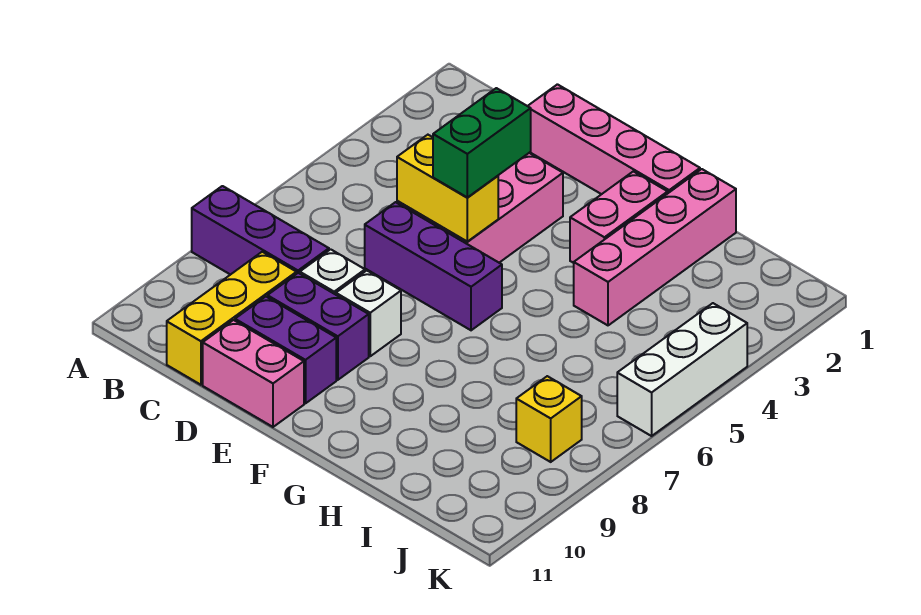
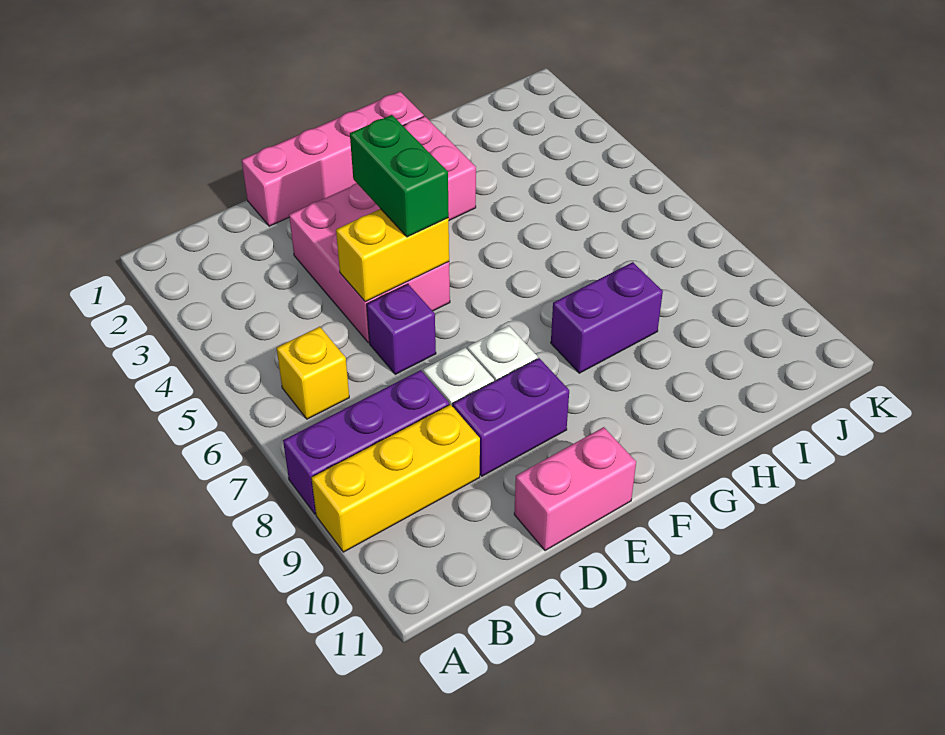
yellow 1x3 brick [167,252,297,385] -> yellow 1x3 brick turned to [311,405,480,552]
purple 1x3 brick [365,202,502,330] -> purple 1x1 brick [367,284,436,374]
purple 1x2 brick [235,297,336,403] -> purple 1x2 brick moved to [551,262,663,373]
pink 1x4 brick [574,169,736,325] -> none
yellow 1x1 brick [516,376,582,462] -> yellow 1x1 brick moved to [276,327,349,419]
white 1x3 brick [617,303,747,436] -> none

